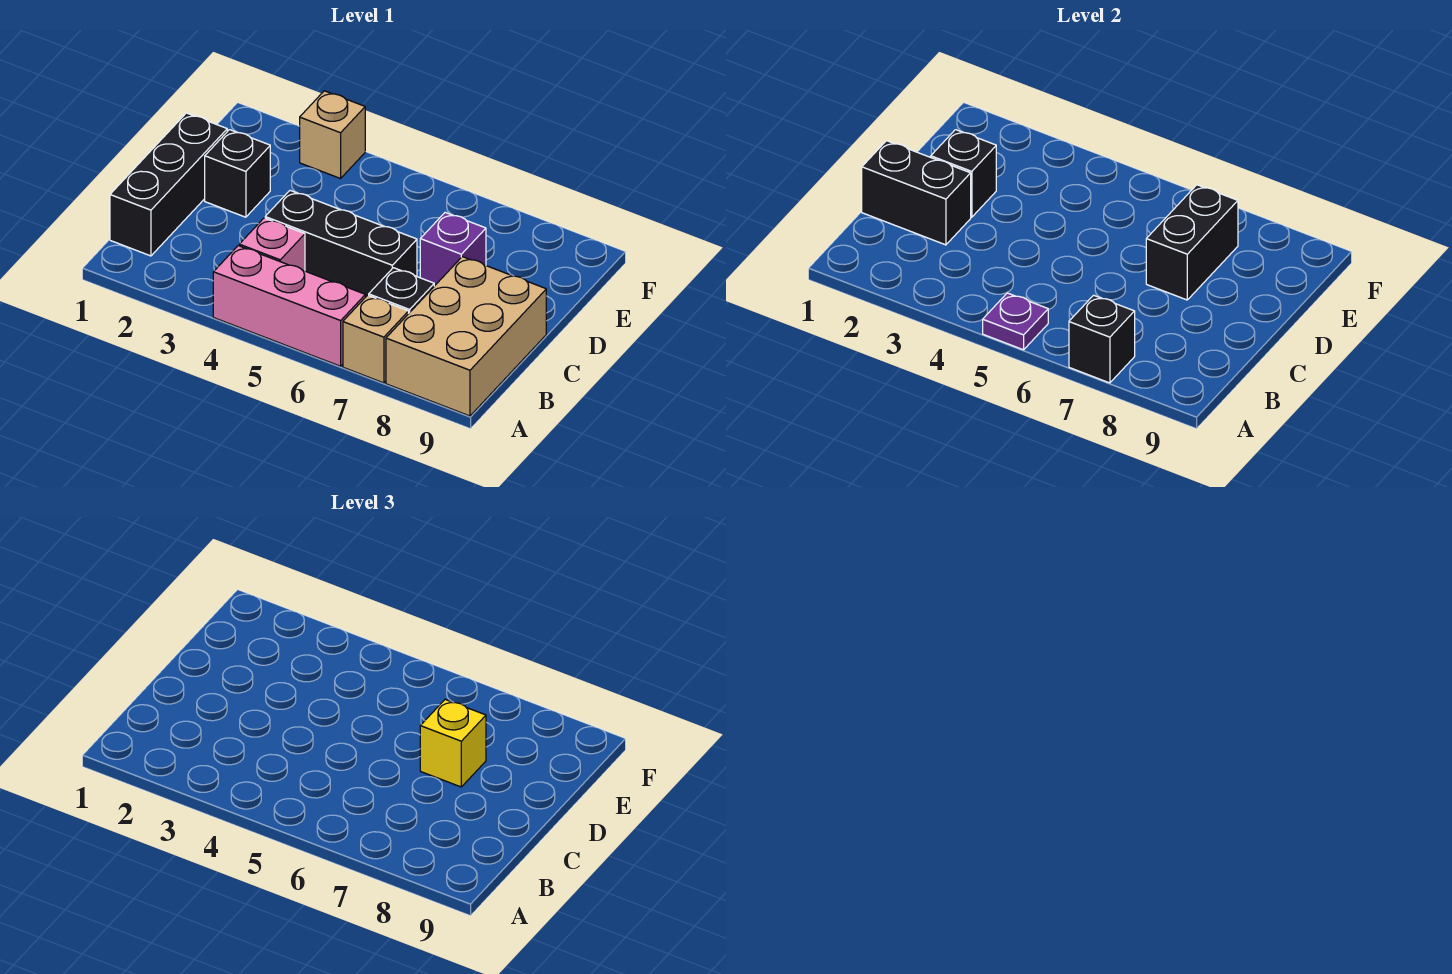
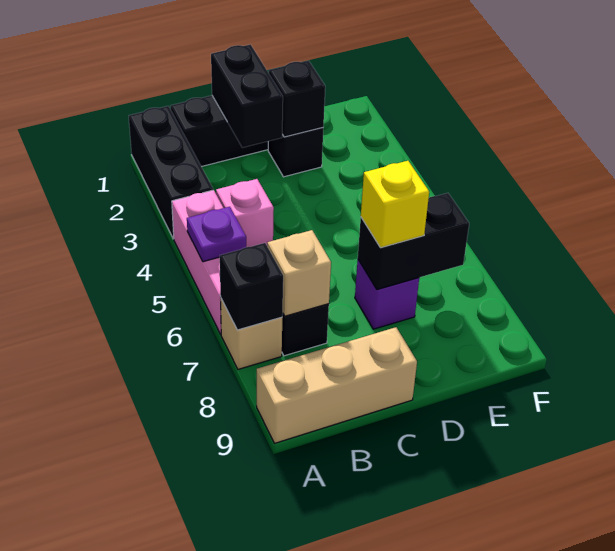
tan 2x3 brick [386,257,546,416] -> tan 1x3 brick [257,327,417,443]
black 1x3 brick [265,191,417,297] -> black 1x3 brick moved to [129,106,213,239]
tan 1x1 brick [300,91,365,179] -> tan 1x1 brick moved to [267,230,331,316]

